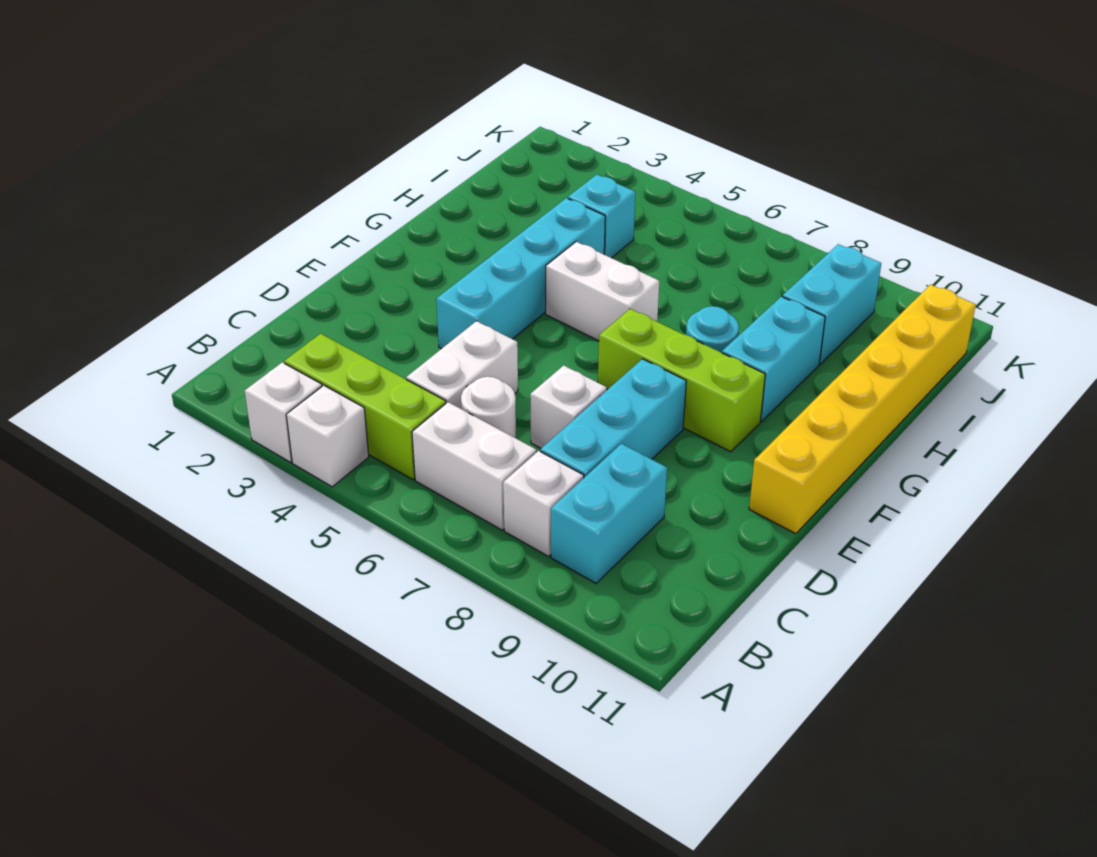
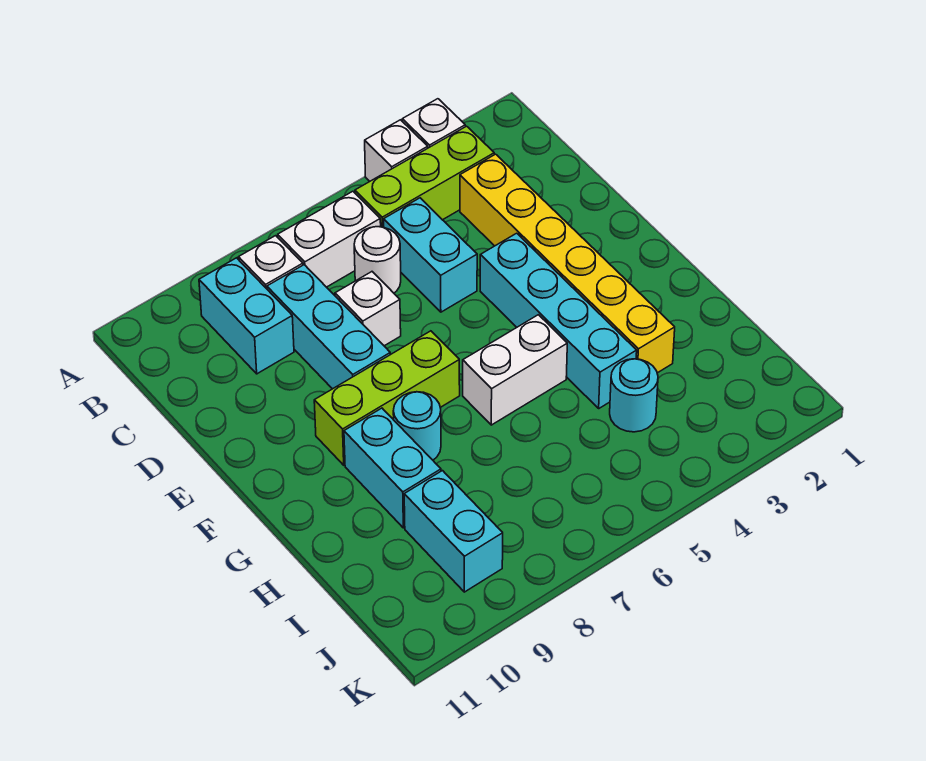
white 1x2 brick [406,321,518,409] -> cyan 1x2 brick [384,198,477,312]
yellow 1x6 brick [749,285,976,534] -> yellow 1x6 brick moved to [460,154,675,373]
cyan 1x1 brick [568,175,635,258] -> cyan 1x1 round brick [610,359,658,432]

